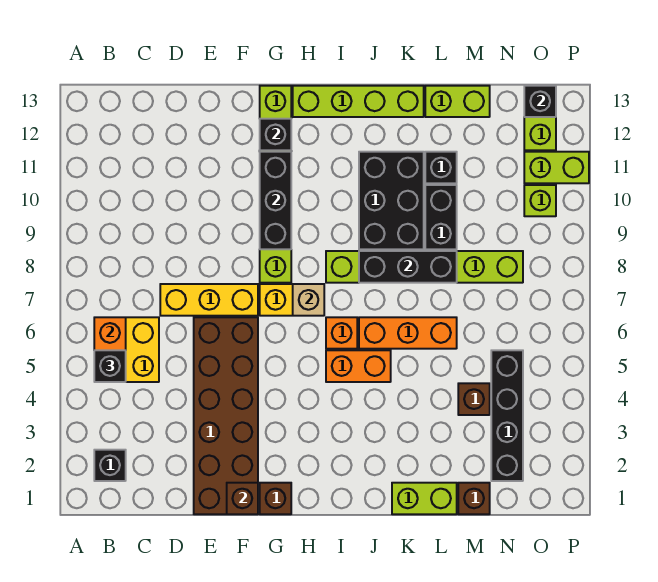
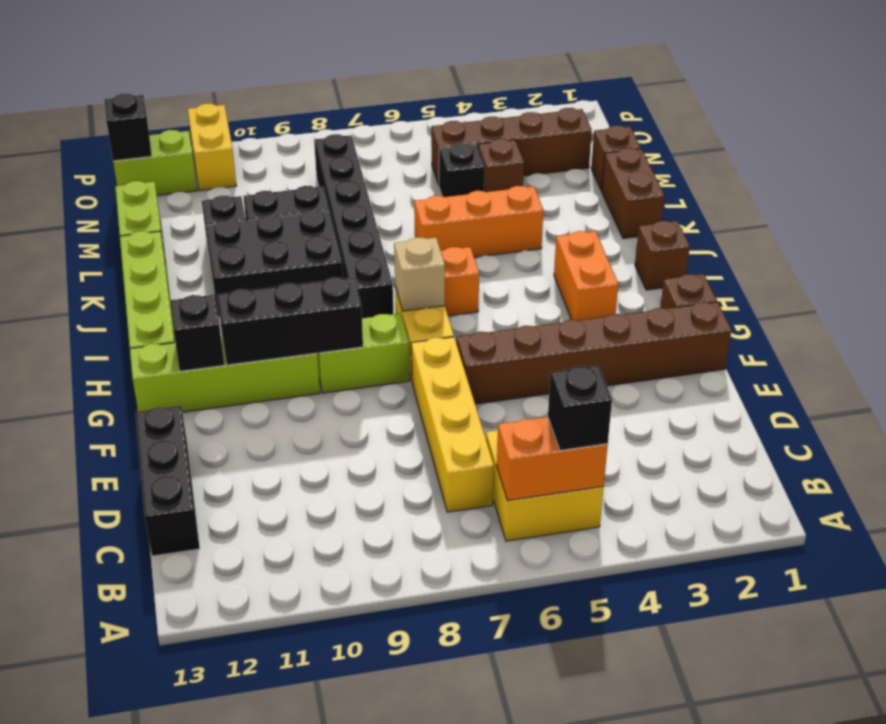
black 1x1 brick [94,450,126,481] -> black 1x1 brick moved to [439,143,484,197]
yellow 1x3 brick [160,284,258,316] -> yellow 1x4 brick [411,337,494,512]
brown 2x6 brick [194,317,258,514] -> brown 1x6 brick [456,302,731,404]
brown 1x1 brick [227,483,258,514] -> brown 1x1 brick moved to [635,221,690,290]
orange 1x2 brick [326,350,391,382] -> orange 1x2 brick moved to [554,231,618,320]
lime 1x6 brick [326,251,523,283] -> black 1x6 brick [314,134,393,318]
orange 1x3 brick [359,317,457,349] -> orange 1x3 brick turned to [414,186,543,257]
black 1x3 brick [359,251,457,283] -> black 1x3 brick moved to [135,406,200,556]
lime 1x2 brick [392,483,457,514] -> brown 1x2 brick [602,148,665,238]
black 1x4 brick [491,350,523,481] -> brown 1x4 brick [431,108,592,185]
lime 1x1 brick [524,185,556,216] -> none
lime 1x2 brick [524,152,589,183] -> yellow 1x2 brick [188,104,236,191]

